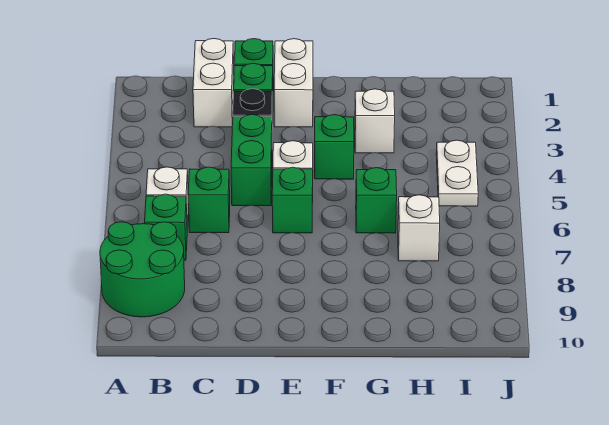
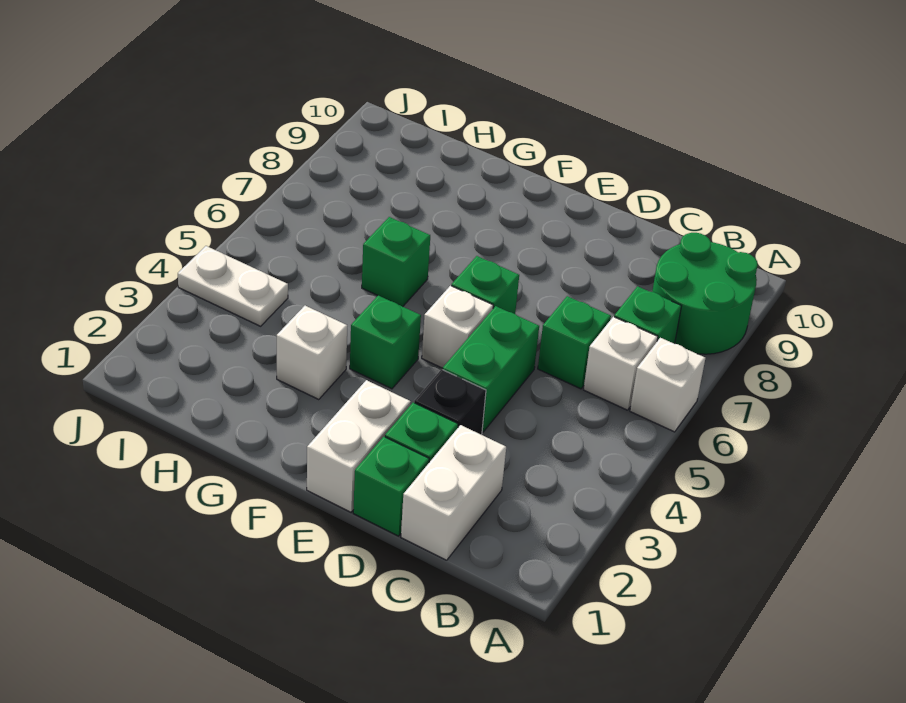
white 1x1 brick [398,195,440,261] -> white 1x1 brick moved to [630,338,705,432]
white 1x2 plate [436,140,478,206] -> white 1x2 plate turned to [178,246,288,326]

